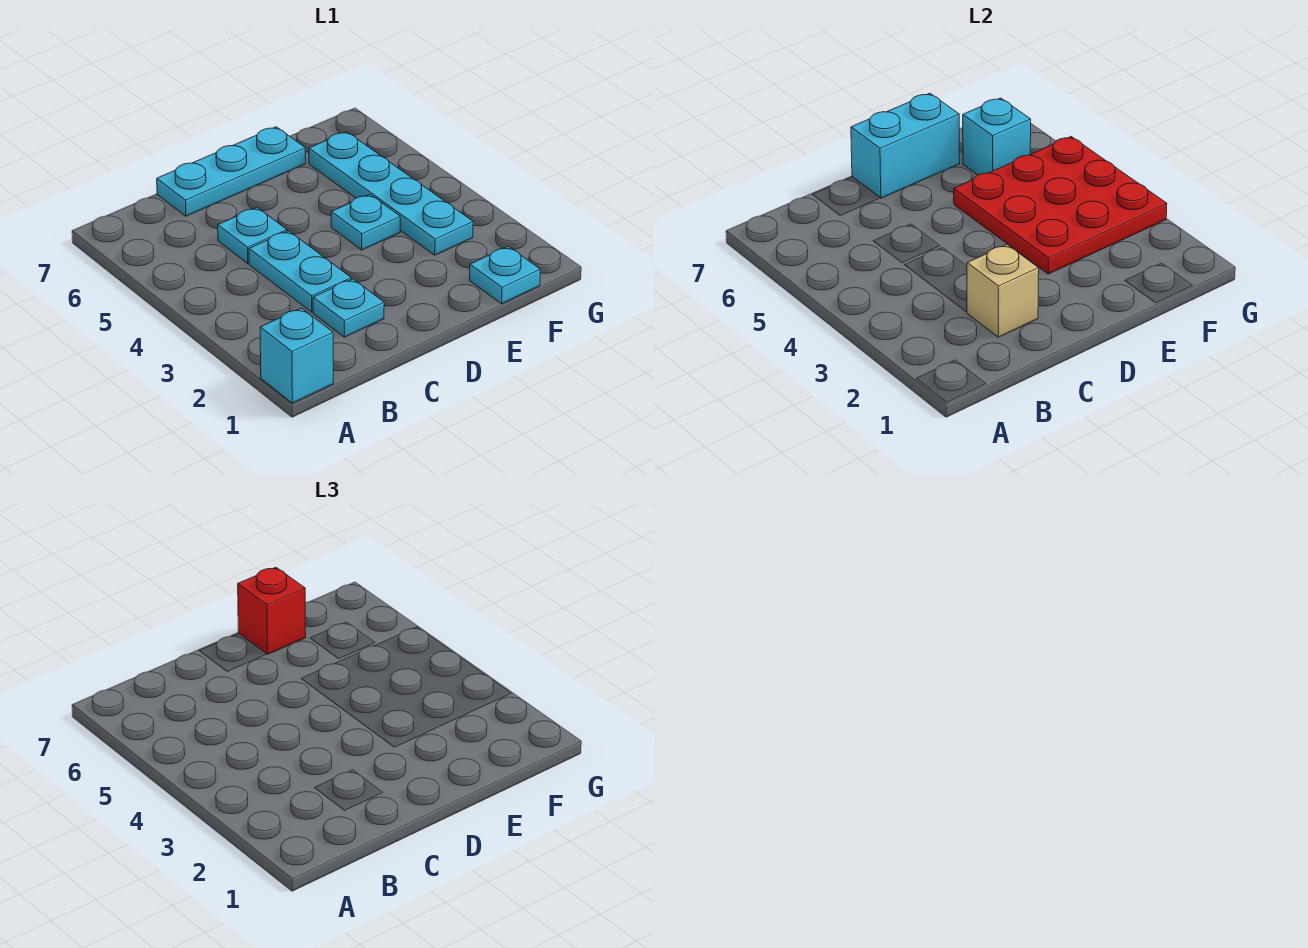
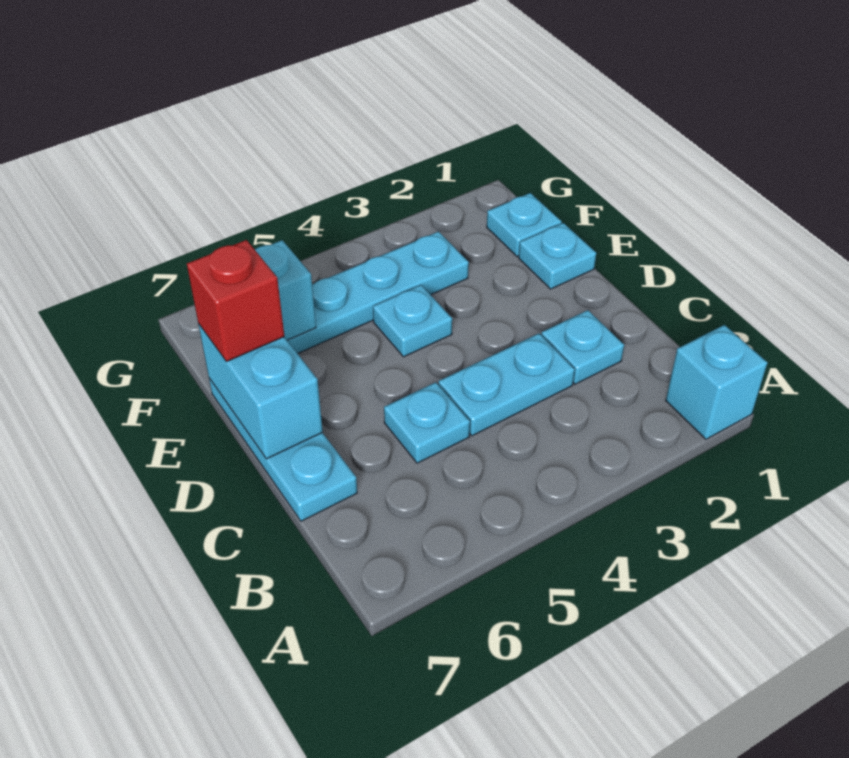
tan 1x1 brick [967,245,1039,337] -> none
none -> cyan 1x1 plate [519,223,596,289]
red 3x3 plate [954,137,1167,274] -> none

